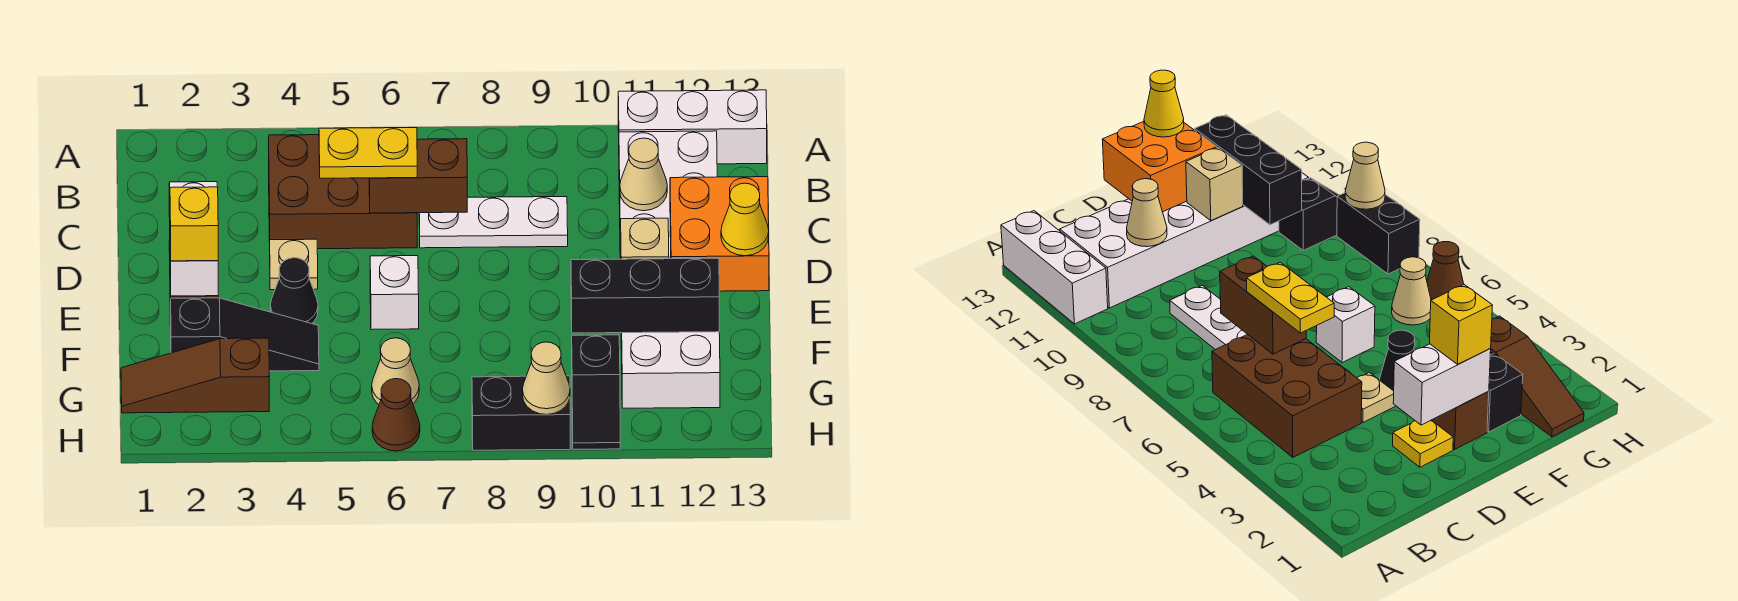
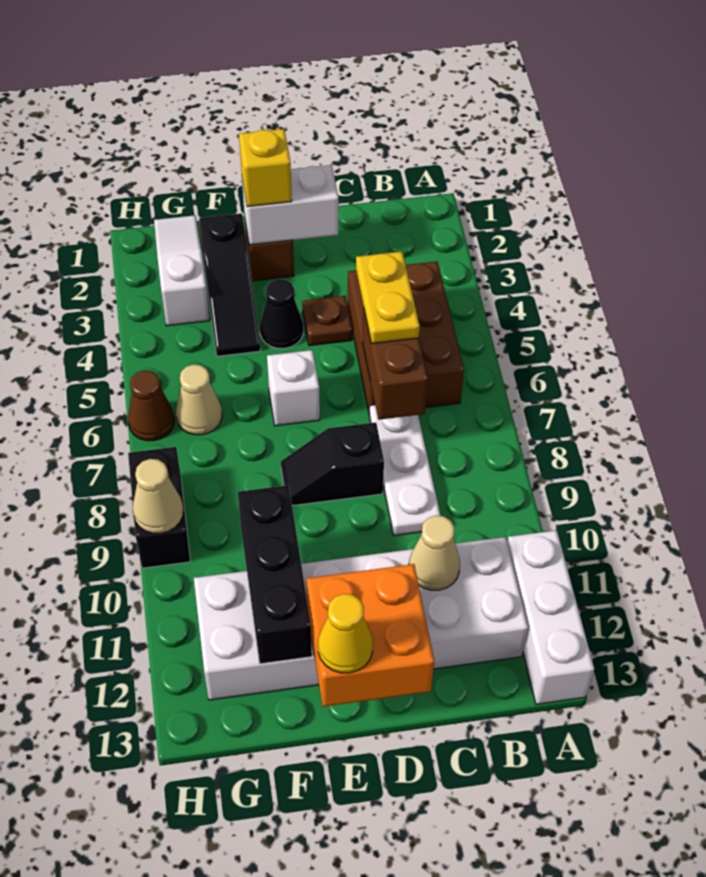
yellow 1x1 plate [1393,420,1453,467] -> none
tan 1x1 plate [270,239,318,290] -> brown 1x1 plate [302,296,352,346]
tan 1x1 brick [621,218,669,259] -> none
brown 1x3 slope [121,338,269,413] -> white 1x3 slope [154,215,210,326]
black 1x2 slope [572,335,620,449] -> black 1x2 slope moved to [281,422,384,506]

